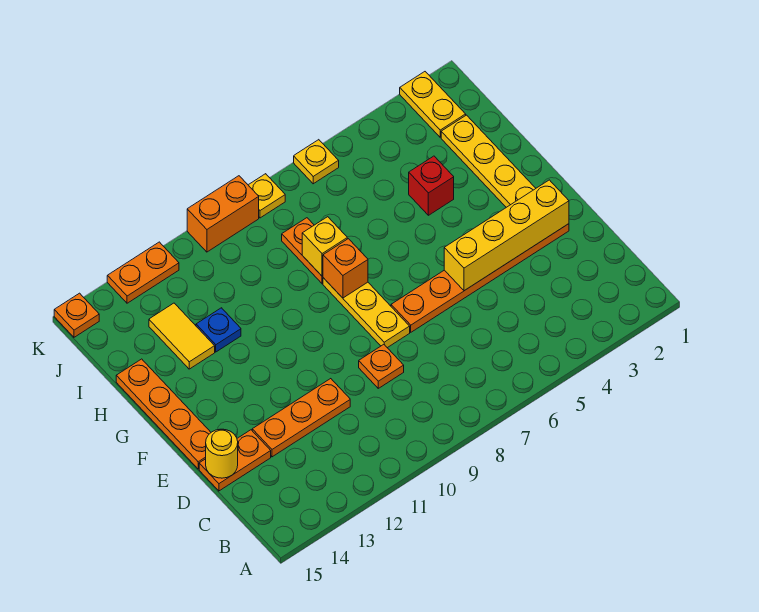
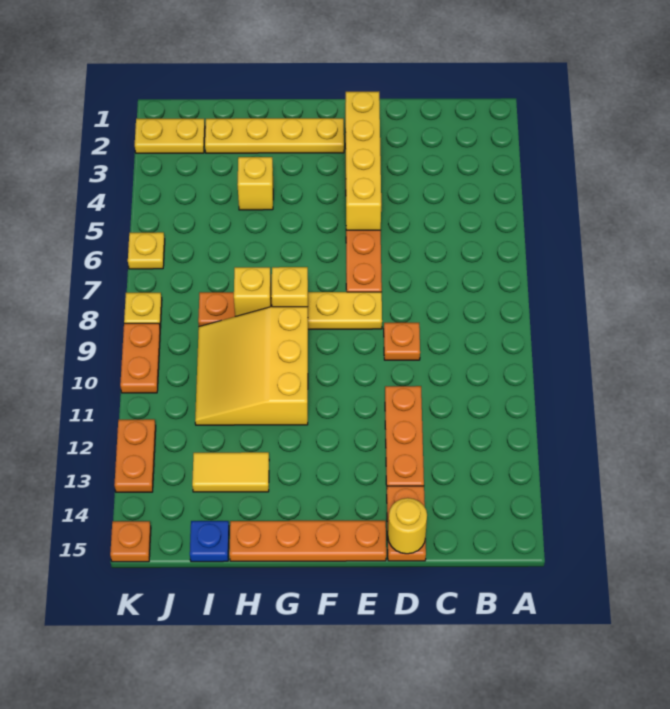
orange 1x1 brick [323,239,368,298] -> yellow 1x1 brick [271,267,308,307]
none -> yellow 3x3 slope [195,307,308,425]
red 1x1 brick [409,156,454,215] -> yellow 1x1 brick [237,157,273,210]
blue 1x1 plate [196,308,241,352] -> blue 1x1 plate moved to [190,521,229,562]
orange 1x2 brick [187,176,259,252] -> orange 1x2 plate [120,323,160,393]

